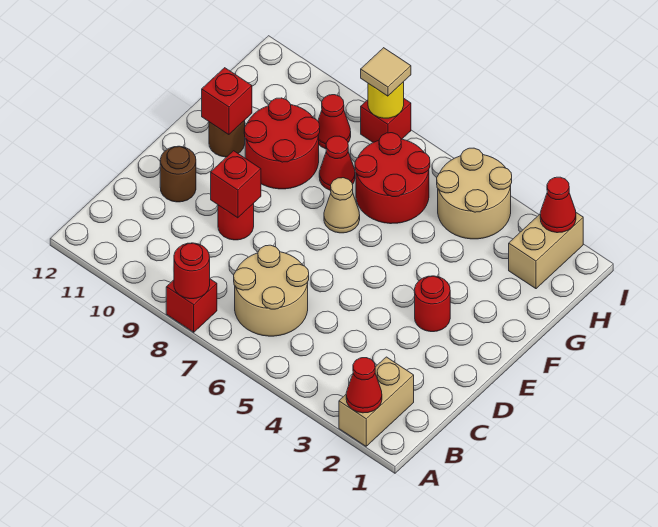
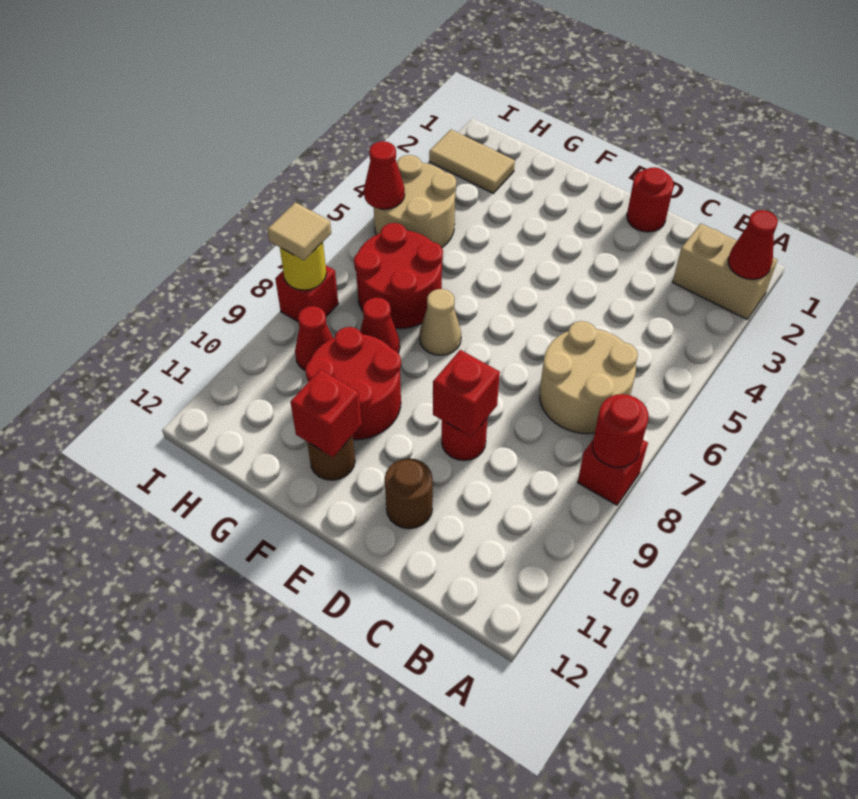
red 1x1 round brick [415,276,450,332] -> red 1x1 round brick moved to [627,167,674,232]
tan 1x2 brick [509,213,583,289] -> tan 1x2 tile [429,130,515,193]
red 1x1 cone [540,177,576,233] -> red 1x1 cone moved to [364,141,405,209]

